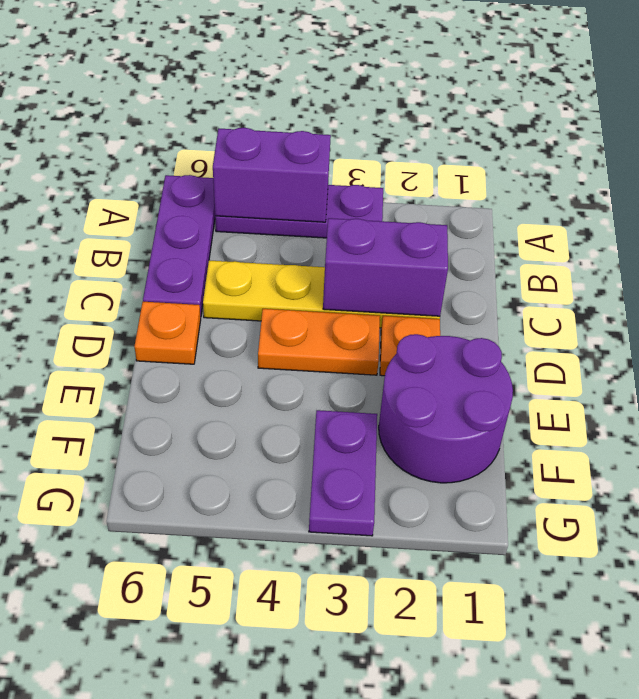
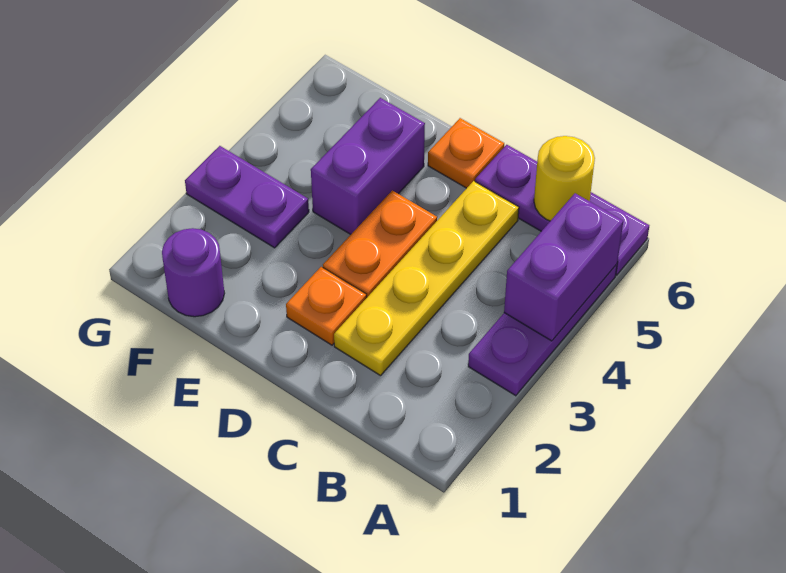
none -> yellow 1x1 round brick [534,136,595,221]
purple 1x2 brick [323,218,448,316] -> purple 1x2 brick moved to [311,98,425,234]
purple 2x2 round brick [379,334,513,483] -> purple 1x1 round brick [162,228,225,317]

